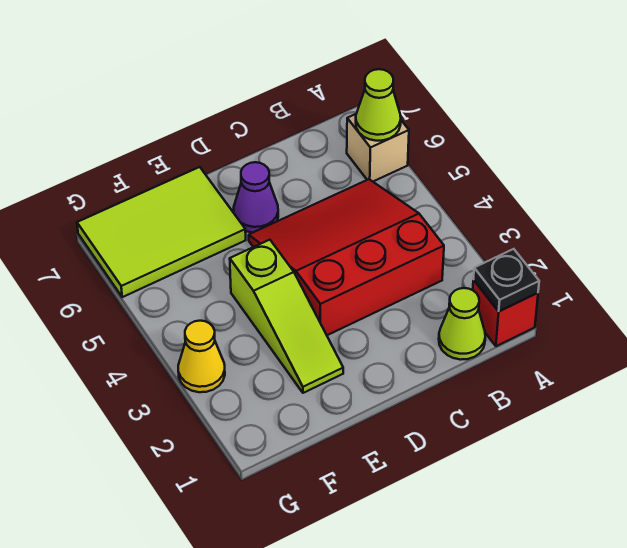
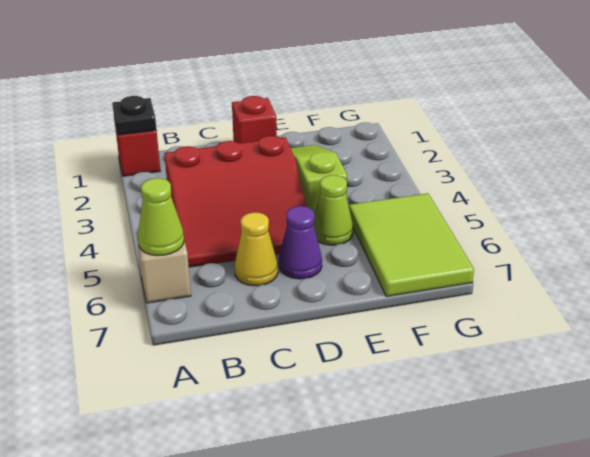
lime 1x1 cone [439,288,485,360] -> lime 1x1 cone moved to [314,175,353,245]
none -> red 1x1 brick [232,96,277,143]
lime 2x3 tile [77,167,246,297] -> lime 2x3 tile turned to [349,193,474,297]
yellow 1x1 cone [178,321,225,392] -> yellow 1x1 cone moved to [235,212,278,286]

